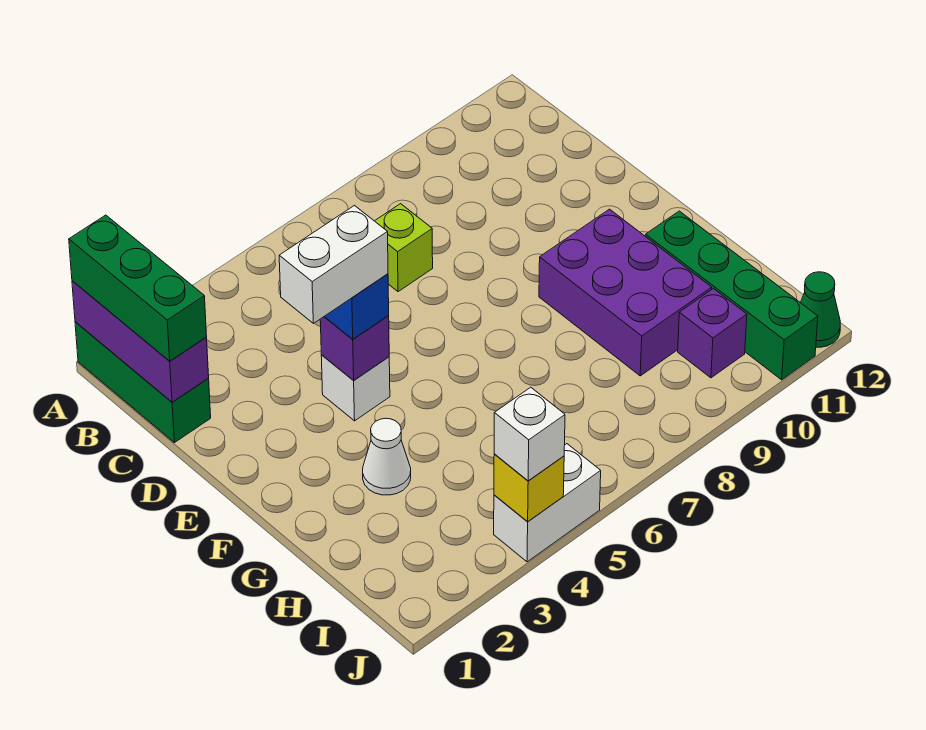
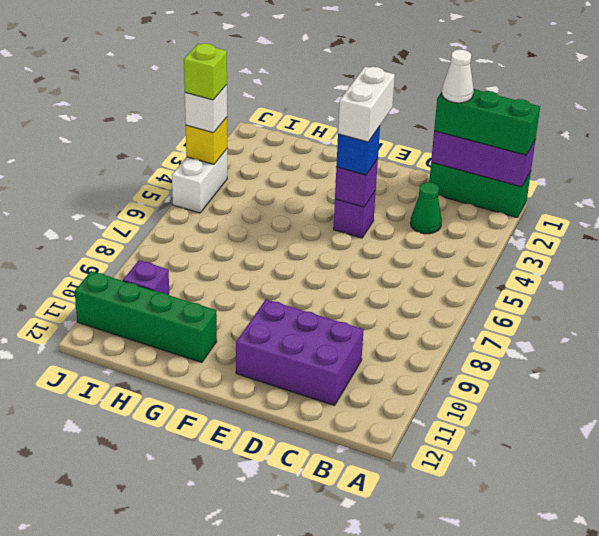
lime 1x1 brick [375,204,433,292] -> lime 1x1 brick moved to [184,43,227,100]
white 1x1 brick [321,355,390,421] -> purple 1x1 brick [333,191,376,238]
purple 2x3 brick [539,209,712,376] -> purple 2x3 brick moved to [236,299,364,405]
white 1x1 cone [363,418,411,495] -> white 1x1 cone moved to [442,49,474,103]
green 1x1 cone [801,272,840,347] -> green 1x1 cone moved to [410,182,442,234]

